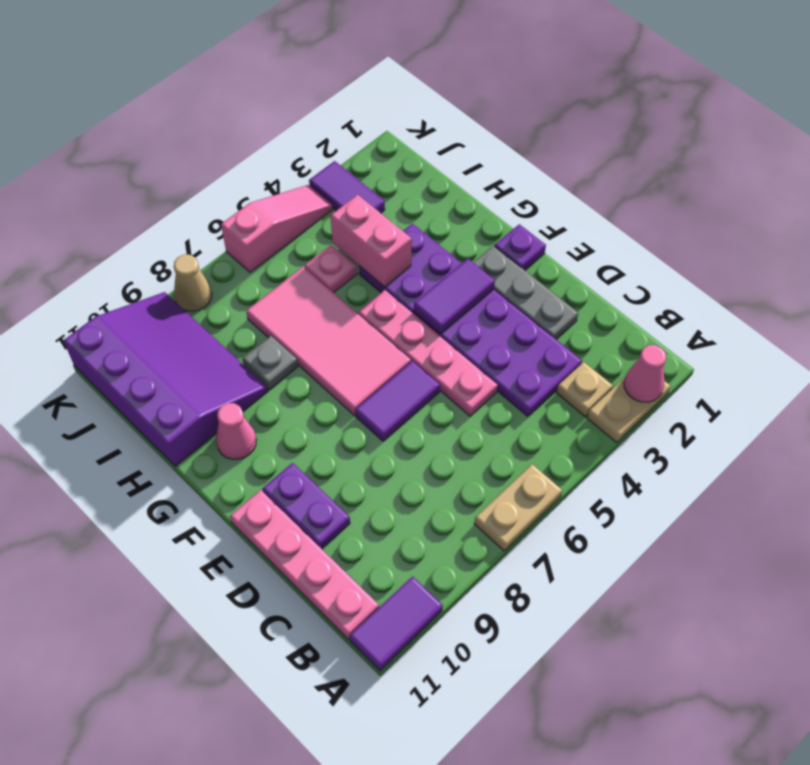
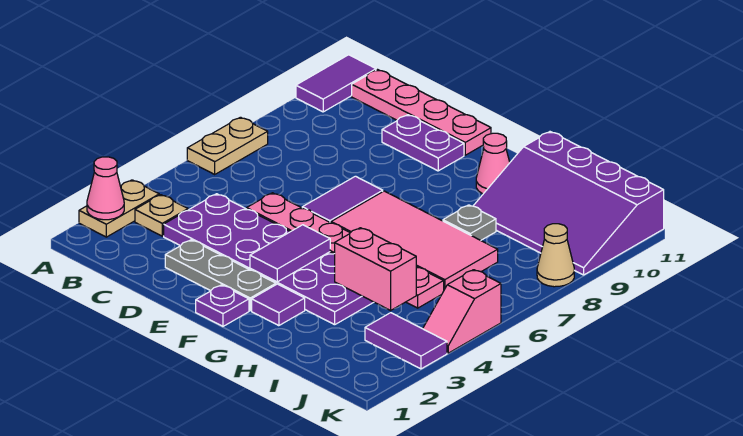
none -> purple 1x1 tile [252,284,305,326]
pink 1x3 slope [221,185,332,272] -> pink 1x2 slope [423,270,501,353]

